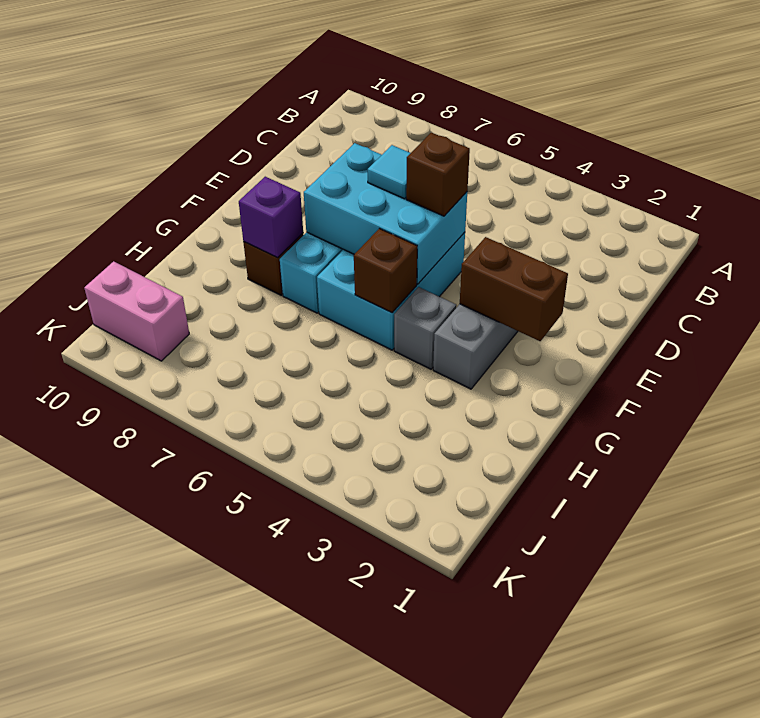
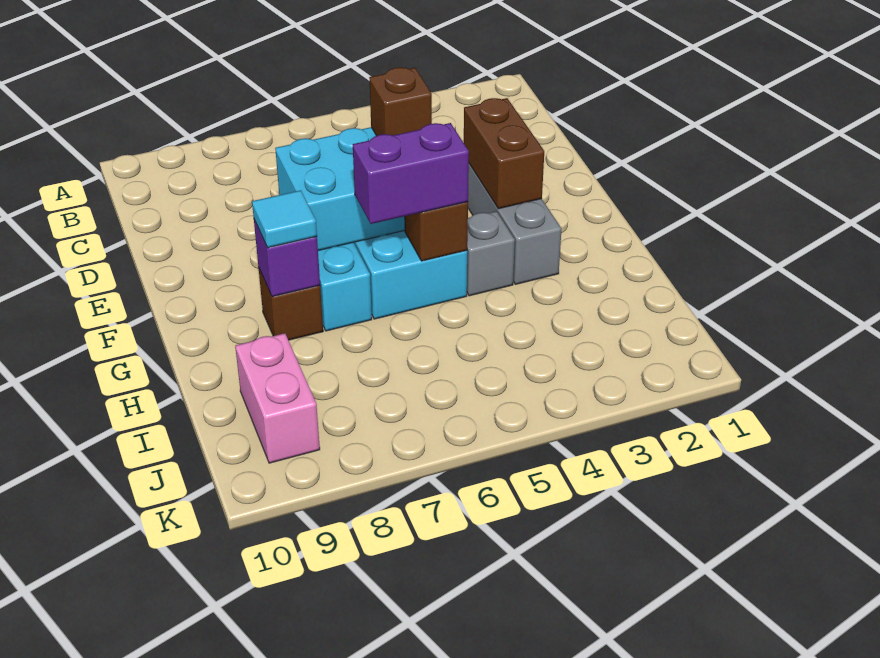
cyan 1x1 tile [368,145,410,199] -> cyan 1x1 tile moved to [252,190,317,248]
brown 1x2 brick [460,237,568,341] -> brown 1x2 brick turned to [464,98,544,209]
none -> purple 1x2 brick [353,123,469,224]
pink 1x2 brick [84,261,189,361] -> pink 1x2 brick turned to [235,333,320,463]

